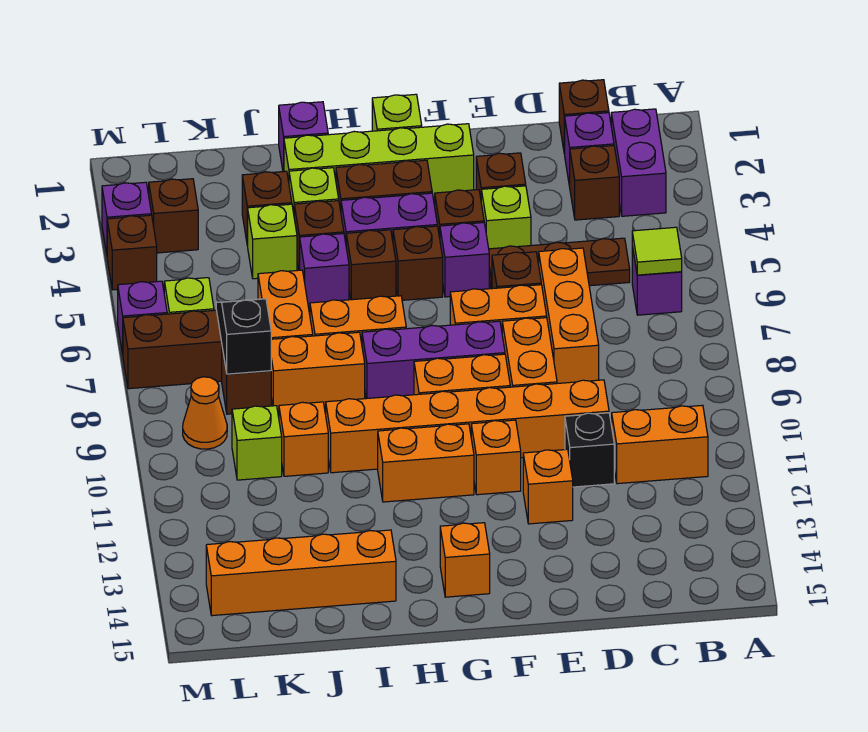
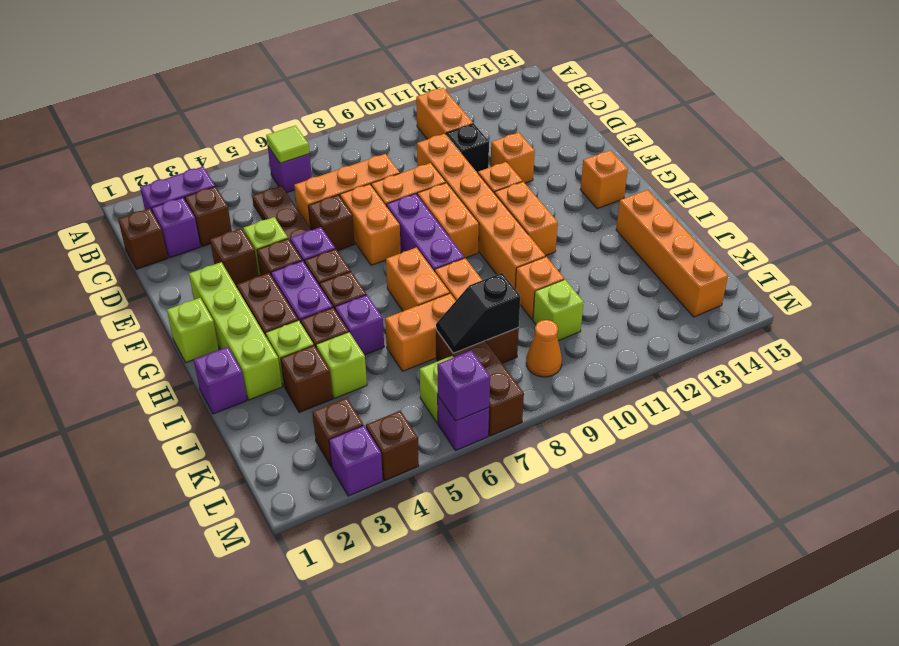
none -> purple 1x1 brick [437,350,490,421]

